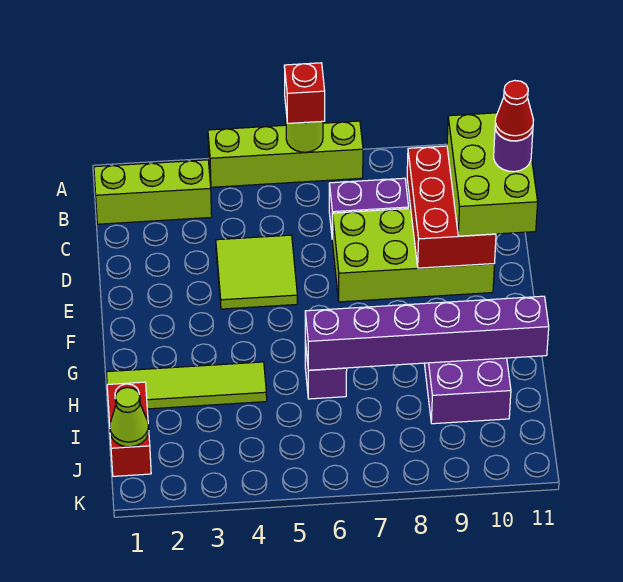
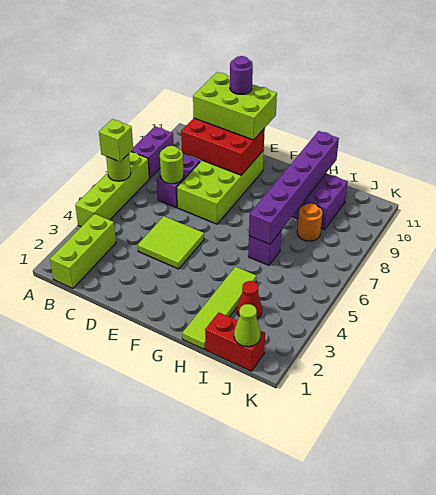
red 1x1 brick [284,63,325,123] -> lime 1x1 brick [99,119,133,162]
none -> purple 1x2 brick [131,126,174,178]
none -> lime 1x1 round brick [160,146,183,184]
red 1x1 cone [495,81,533,141] -> red 1x1 cone moved to [237,281,262,319]
none -> orange 1x1 round brick [297,203,322,241]

